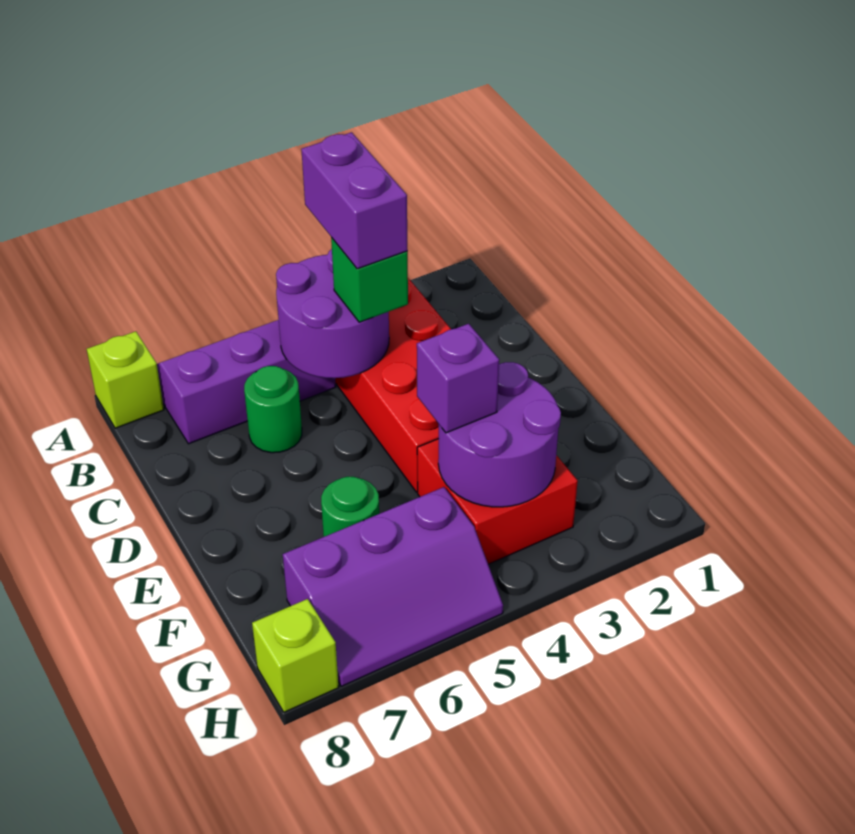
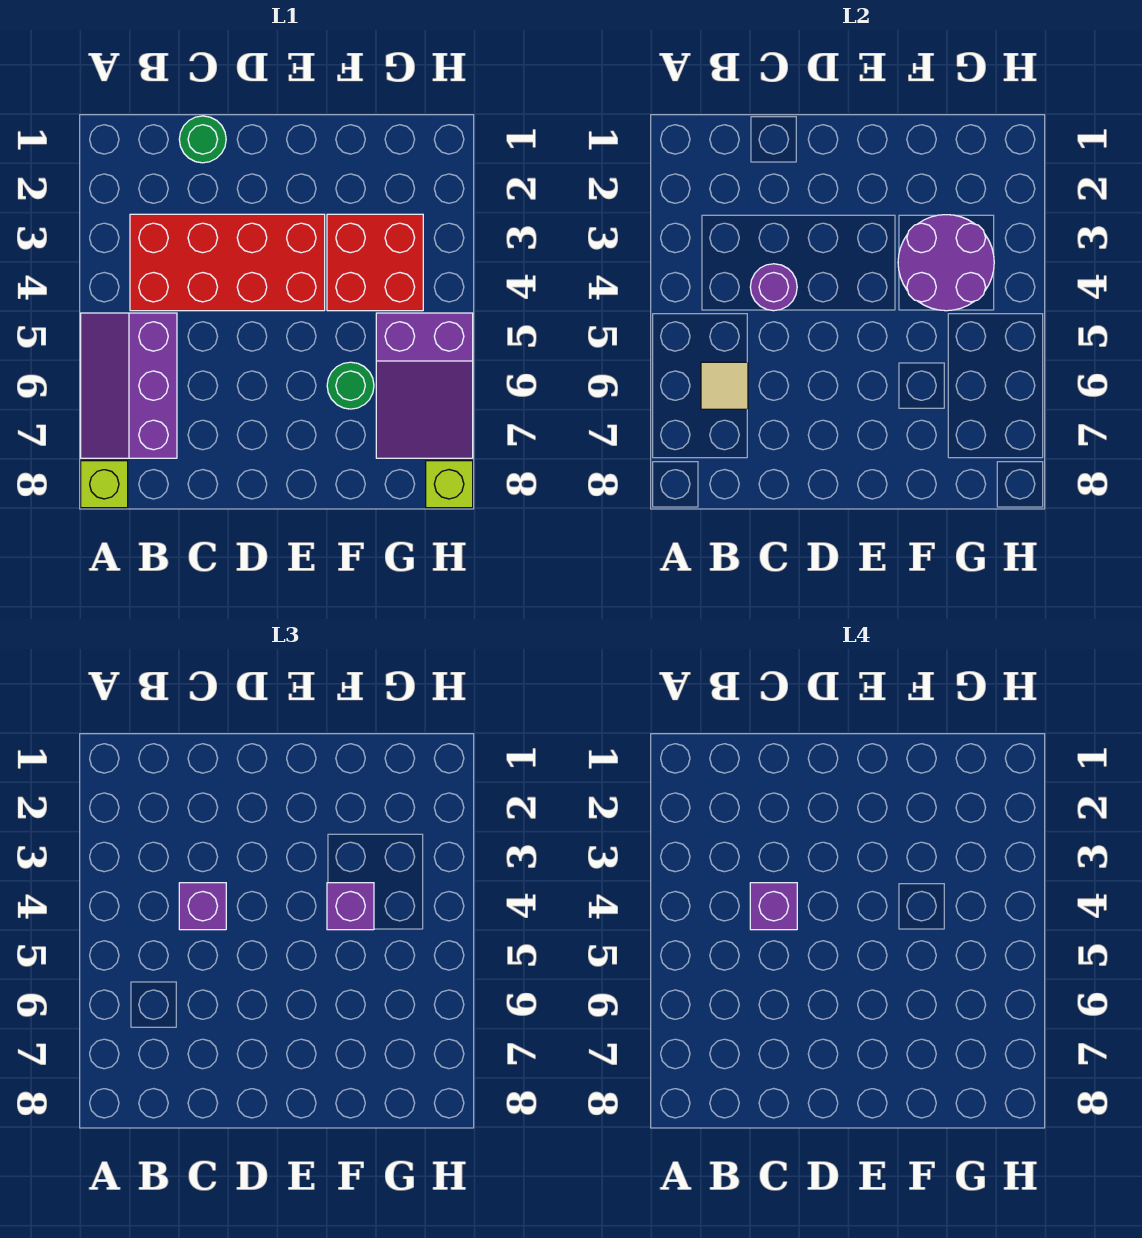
purple 2x2 round brick [276,249,389,378] -> purple 1x1 round brick [750,264,797,311]
purple 1x2 brick [301,132,408,269] -> purple 1x1 brick [750,883,797,930]
none -> tan 1x1 tile [701,362,748,409]
green 1x1 brick [331,238,408,322] -> purple 1x1 brick [179,883,226,930]
green 1x1 round brick [244,366,302,453] -> green 1x1 round brick moved to [179,116,226,163]
purple 2x3 slope [283,487,503,686] -> purple 2x3 slope turned to [376,313,473,458]

